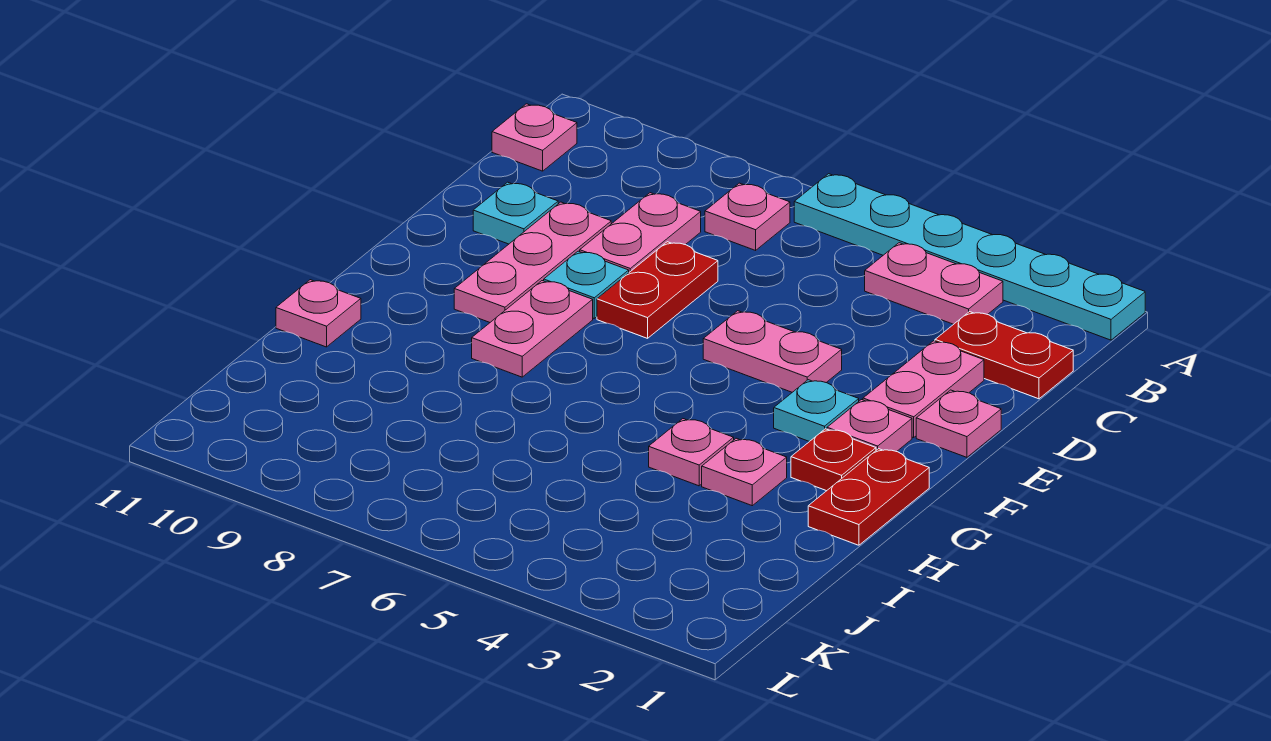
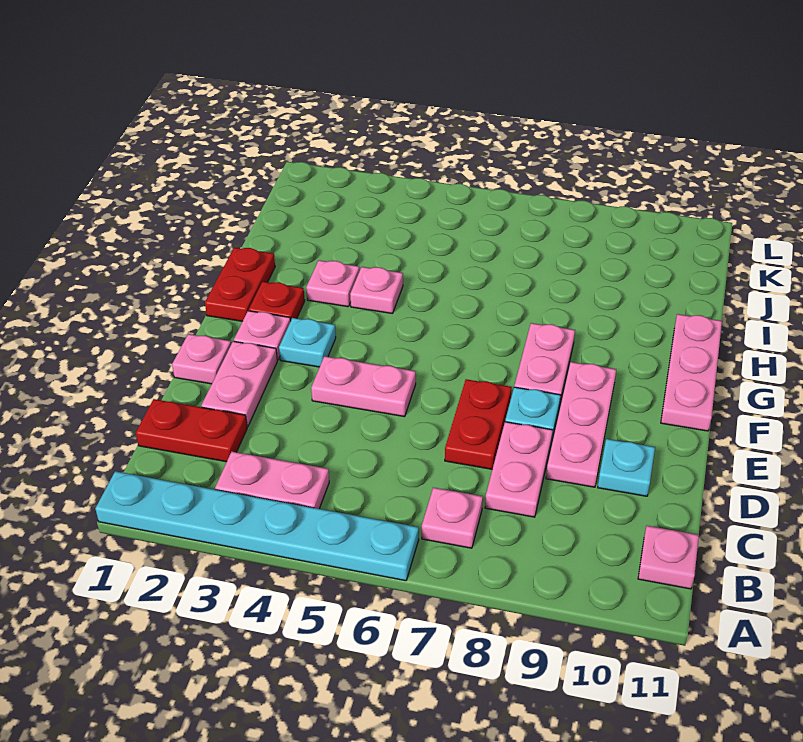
pink 1x1 plate [276,280,361,347] -> pink 1x3 plate [661,314,722,431]

